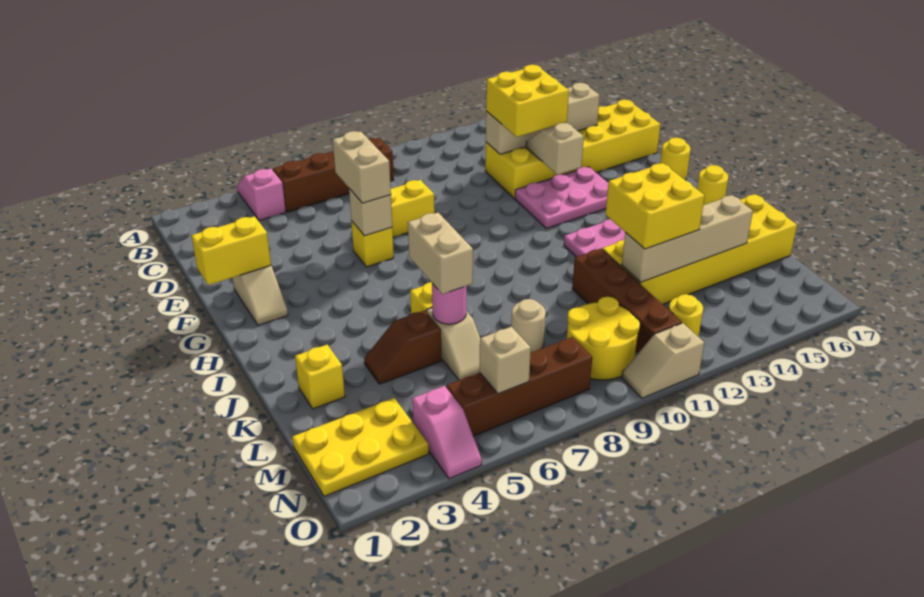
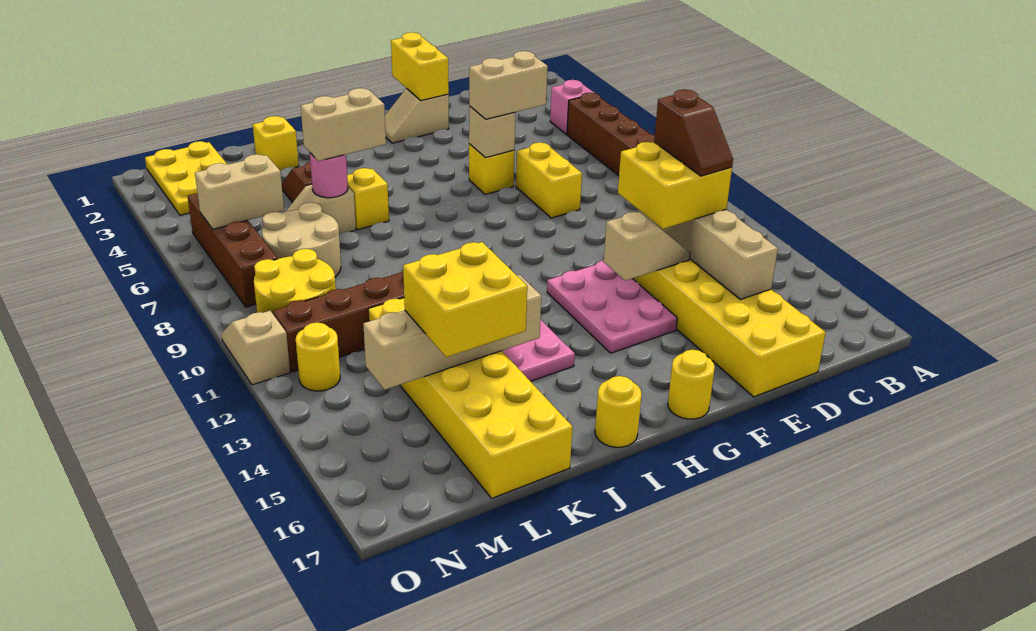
none -> brown 1x2 slope [654,89,733,176]
yellow 2x2 brick [606,163,705,249] -> yellow 2x2 brick moved to [403,242,527,357]
tan 1x1 round brick [511,299,546,352] -> tan 2x2 round brick [262,202,341,277]
tan 1x4 brick [622,195,753,282] -> tan 1x4 brick turned to [363,275,541,390]
pink 1x2 slope [412,386,482,479] -> none
tan 1x1 brick [479,326,531,394] -> tan 1x2 brick [195,154,284,229]

